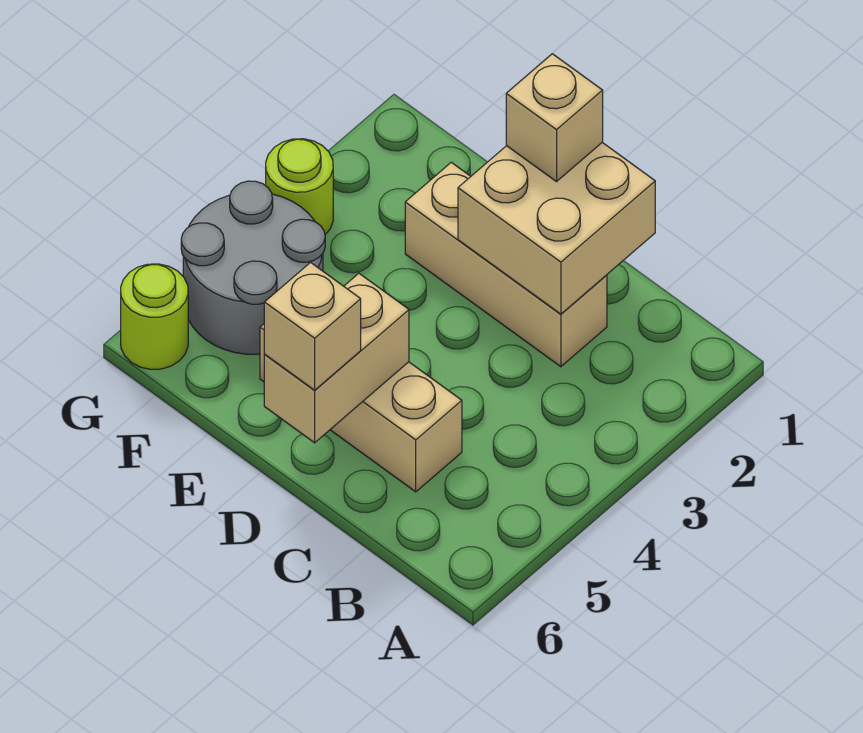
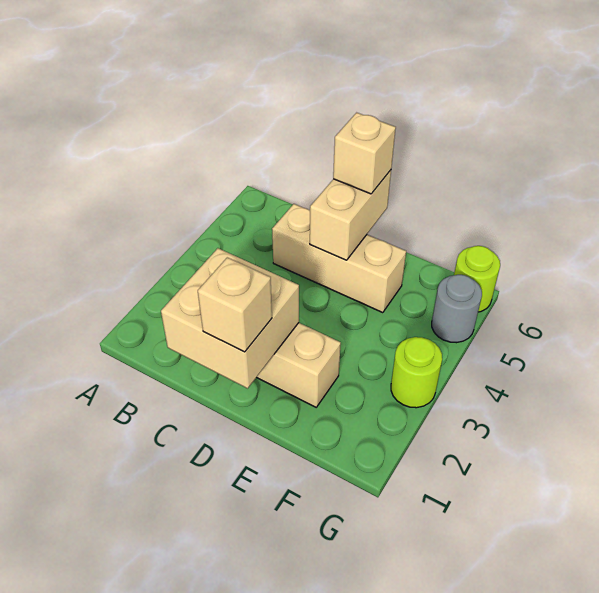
grey 2x2 round brick [181,181,325,354] -> grey 1x1 round brick [432,275,482,343]

